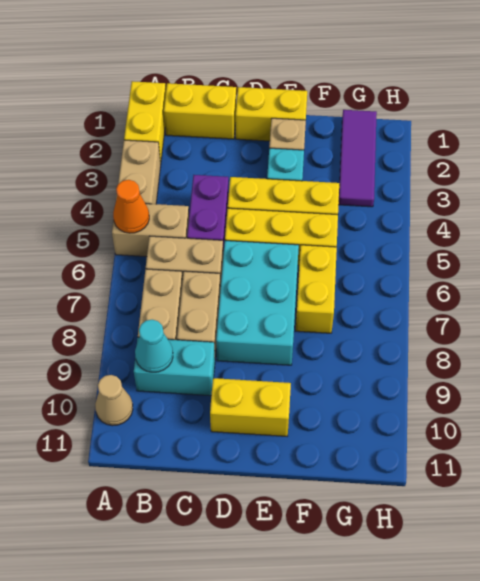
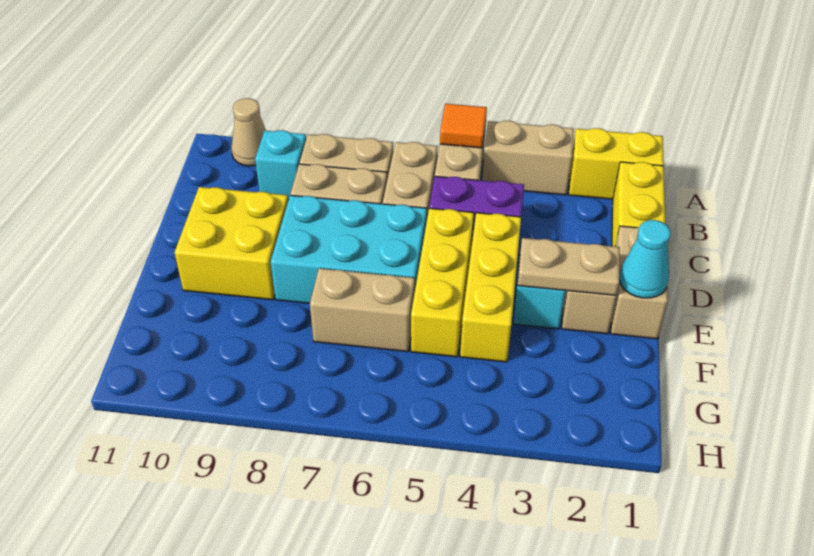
orange 1x1 cone [113,180,149,233] -> orange 1x1 tile [440,104,487,148]
cyan 1x2 brick [134,338,215,396] -> cyan 1x1 brick [255,130,306,200]
cyan 1x1 cone [135,320,173,372] -> cyan 1x1 cone moved to [619,220,671,298]
yellow 1x2 brick [236,87,307,141] -> tan 1x2 brick [611,226,668,339]
yellow 1x2 brick [210,378,291,436] -> yellow 2x2 brick [175,187,288,300]
none -> tan 1x2 plate [517,238,620,295]
yellow 1x2 brick [295,245,337,333] -> tan 1x2 brick [310,268,415,352]
purple 1x3 tile [339,110,377,207] -> none

